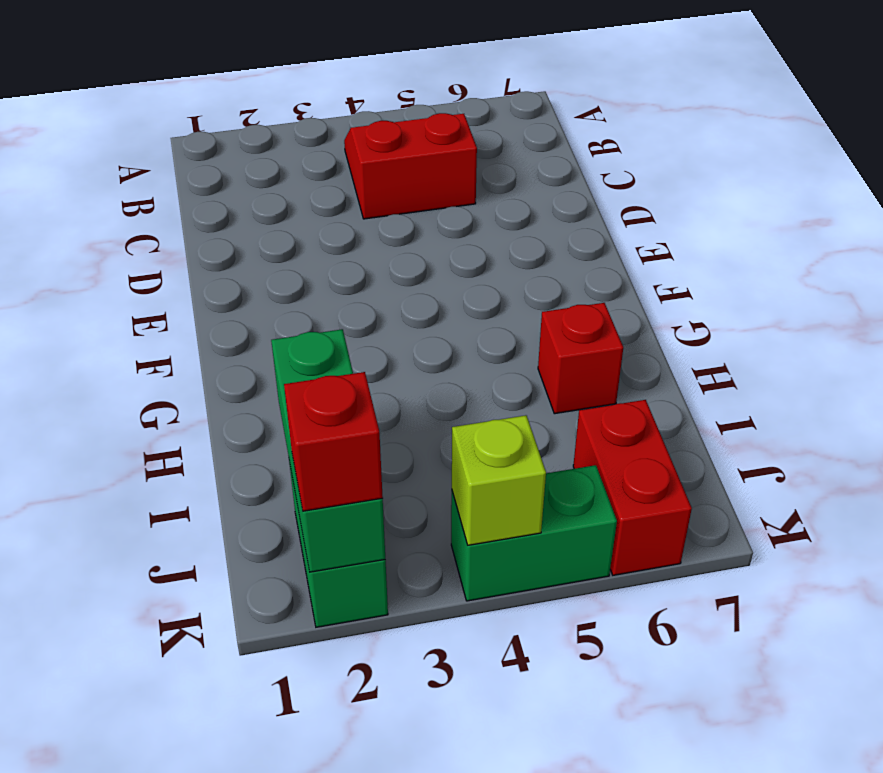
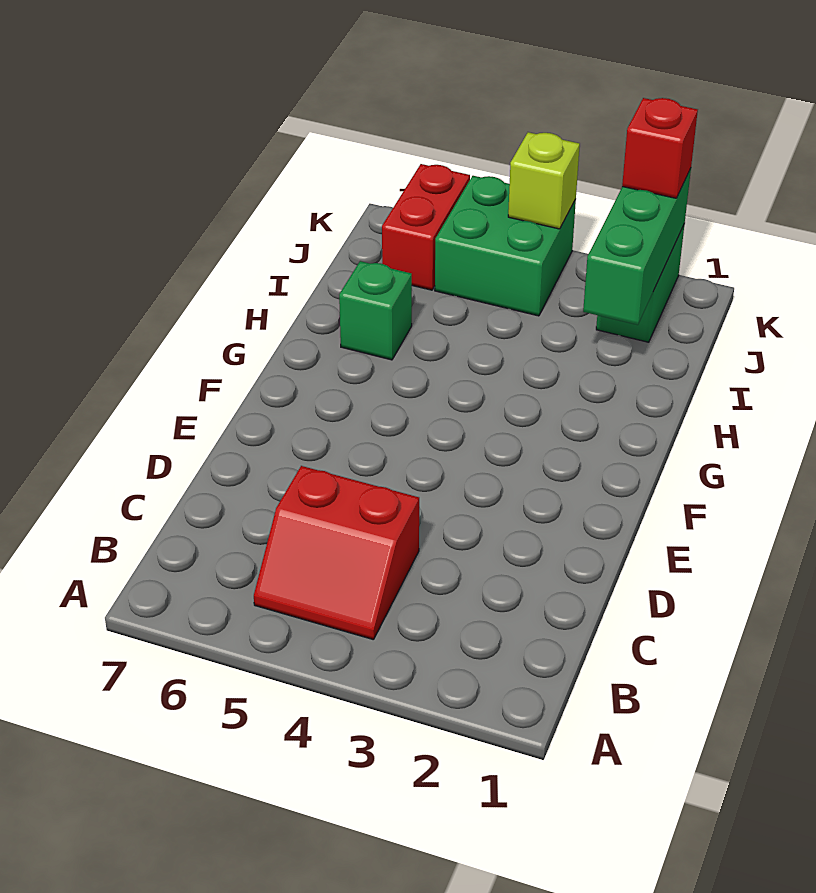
red 1x1 brick [538,303,623,414] -> green 1x1 brick [339,261,412,360]
green 1x2 brick [451,465,617,601] -> green 2x2 brick [435,176,576,316]

